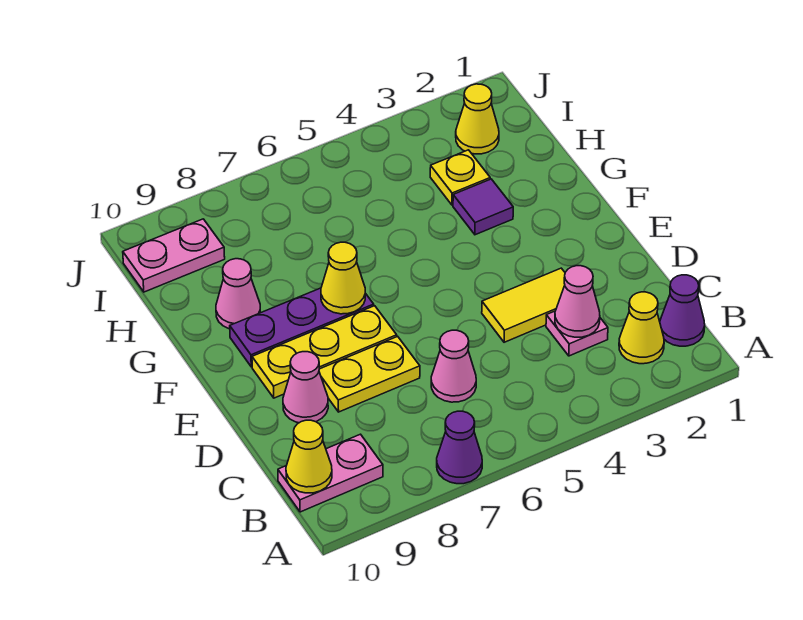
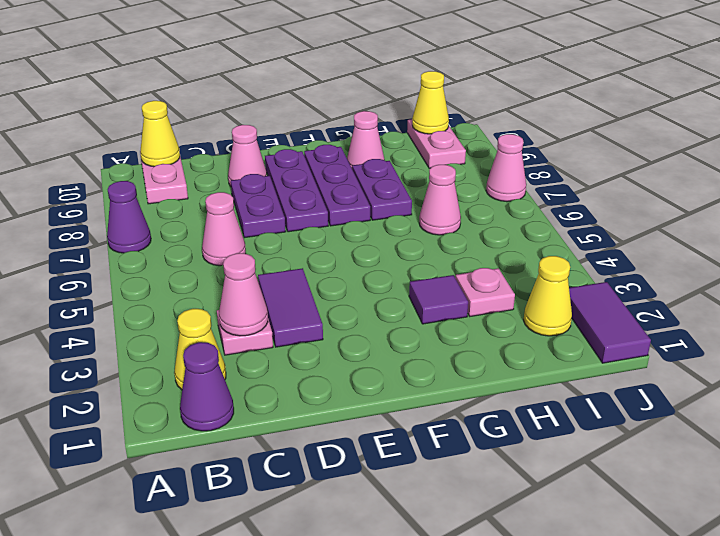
yellow 1x2 tile [482,268,565,342] -> purple 1x2 tile [258,268,323,347]
yellow 1x2 plate [319,336,420,412] -> purple 1x2 plate [231,174,286,238]
yellow 1x3 plate [252,306,397,398] -> purple 1x3 plate [265,149,328,232]
yellow 1x1 cone [321,242,365,314] -> yellow 1x1 cone moved to [412,71,449,134]
none -> purple 1x2 plate [352,159,412,220]
yellow 1x1 plate [430,150,490,205] -> pink 1x1 plate [455,268,515,316]
none -> pink 1x1 cone [419,165,461,235]
none -> purple 1x2 tile [569,282,651,363]
none -> pink 1x1 cone [486,134,526,202]

